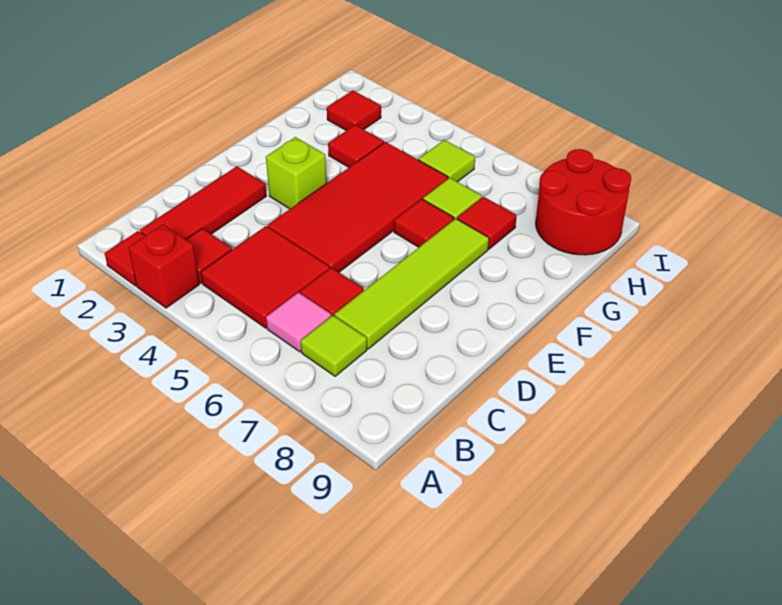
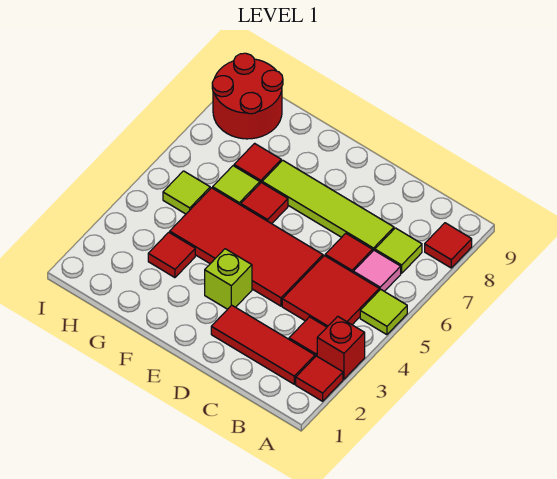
none -> lime 1x1 tile [360,289,407,335]
red 1x1 tile [327,90,381,131] -> red 1x1 tile moved to [425,223,472,268]

